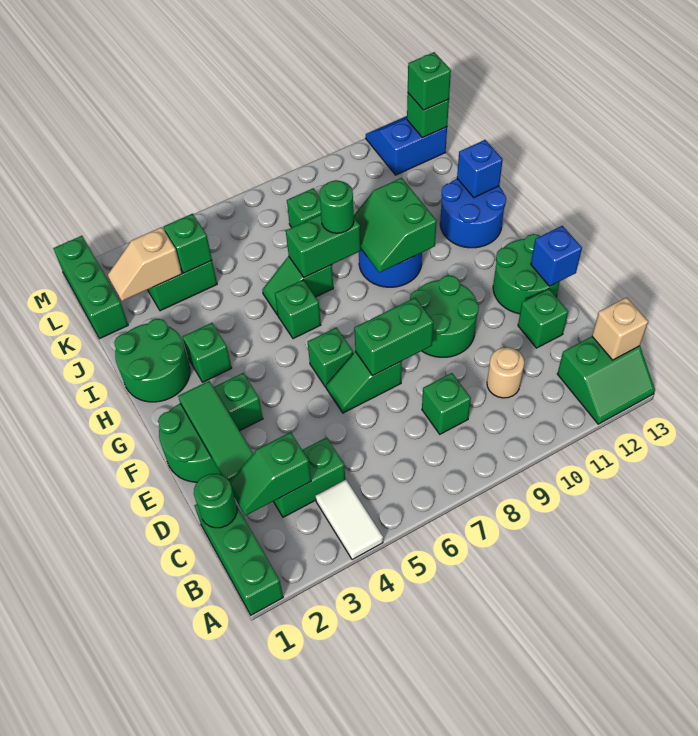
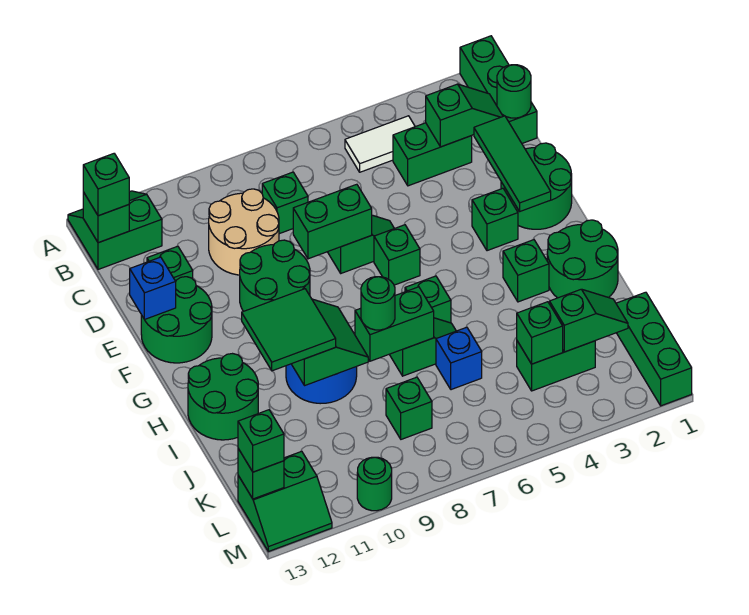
white 1x2 tile [316,480,383,560] -> white 1x2 tile turned to [345,116,415,172]
tan 1x1 brick [592,297,648,360] -> green 1x1 brick [83,192,129,243]
none -> green 1x1 brick [83,154,129,216]
tan 1x1 round brick [487,347,524,398] -> tan 2x2 round brick [209,189,279,275]
none -> green 2x2 tile [242,289,336,371]
blue 2x2 round brick [440,179,506,248] -> green 2x2 round brick [188,354,258,440]
blue 1x1 brick [457,140,503,198] -> blue 1x1 brick moved to [436,327,482,390]
tan 1x2 slope [108,227,182,301] -> green 1x2 slope [550,289,628,352]
blue 2x2 slope [366,116,447,175] -> green 2x2 slope [238,451,332,551]
none -> green 1x1 round brick [357,457,392,511]

